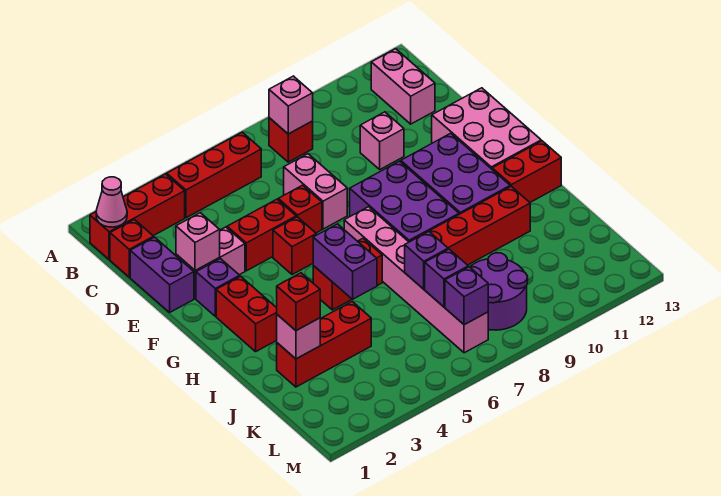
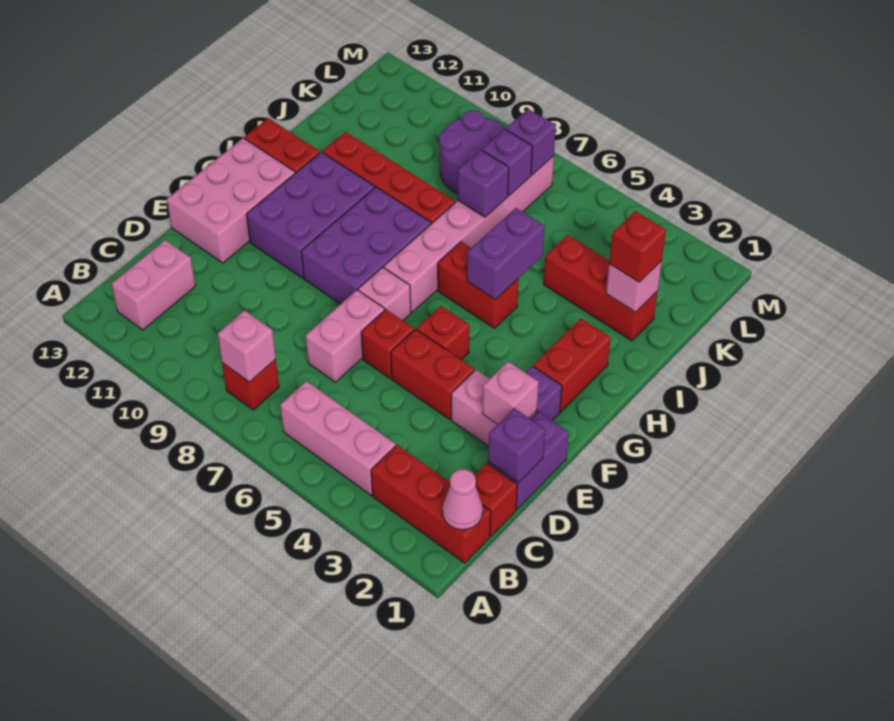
red 1x3 brick [167,132,261,218] -> pink 1x3 brick [280,381,396,495]
none -> purple 1x1 brick [488,408,545,483]
pink 1x1 brick [360,112,404,169] -> pink 1x1 brick moved to [358,267,411,321]

